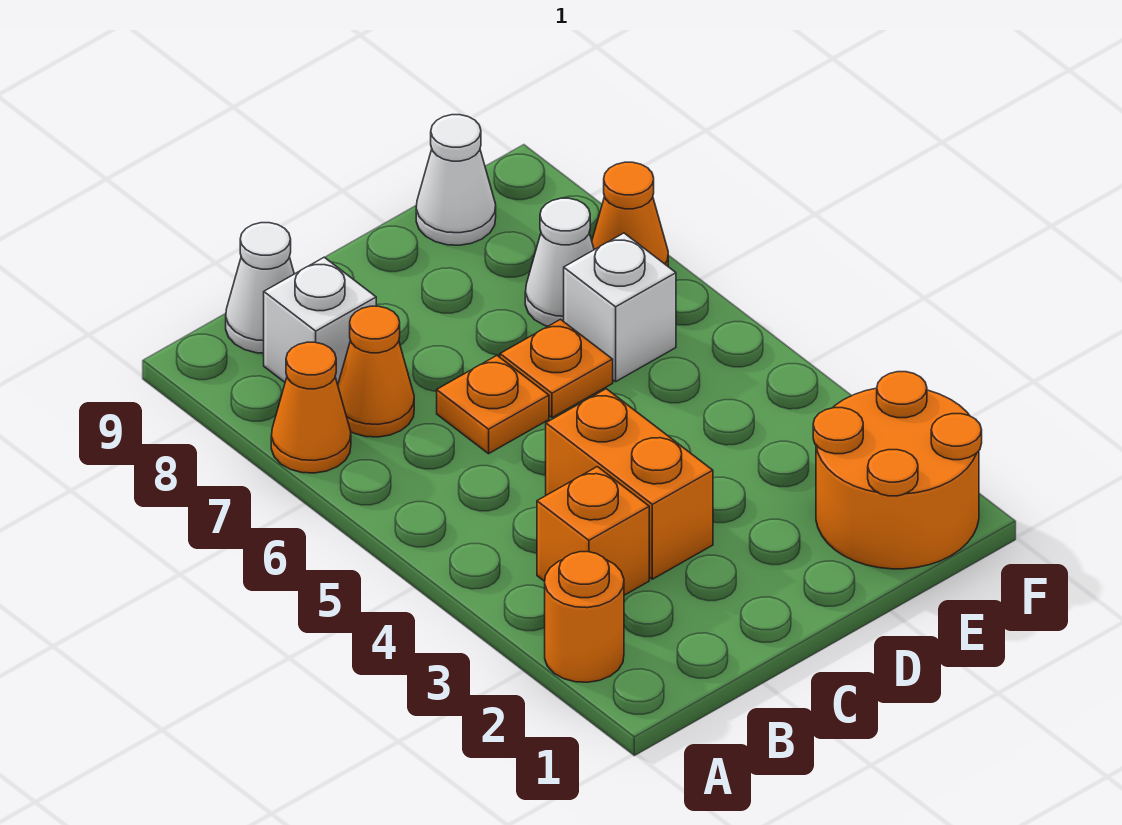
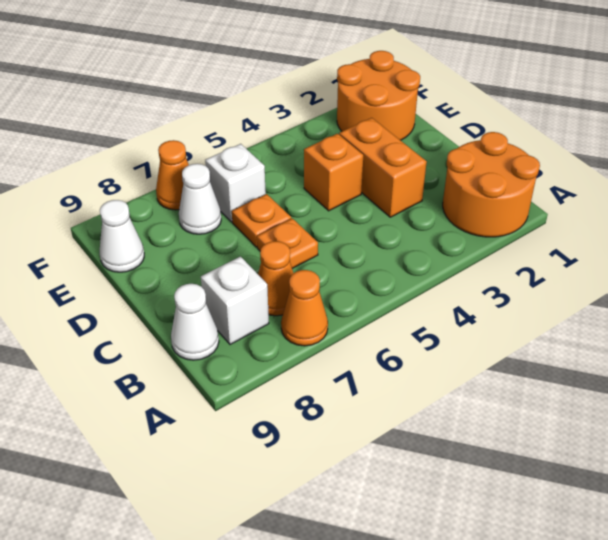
orange 1x1 round brick [545,552,624,682] -> orange 2x2 round brick [443,132,540,237]
orange 1x1 brick [537,467,649,595] -> orange 1x1 brick moved to [304,134,363,211]
orange 1x2 brick [546,389,713,579] -> orange 1x2 brick turned to [339,118,427,217]

